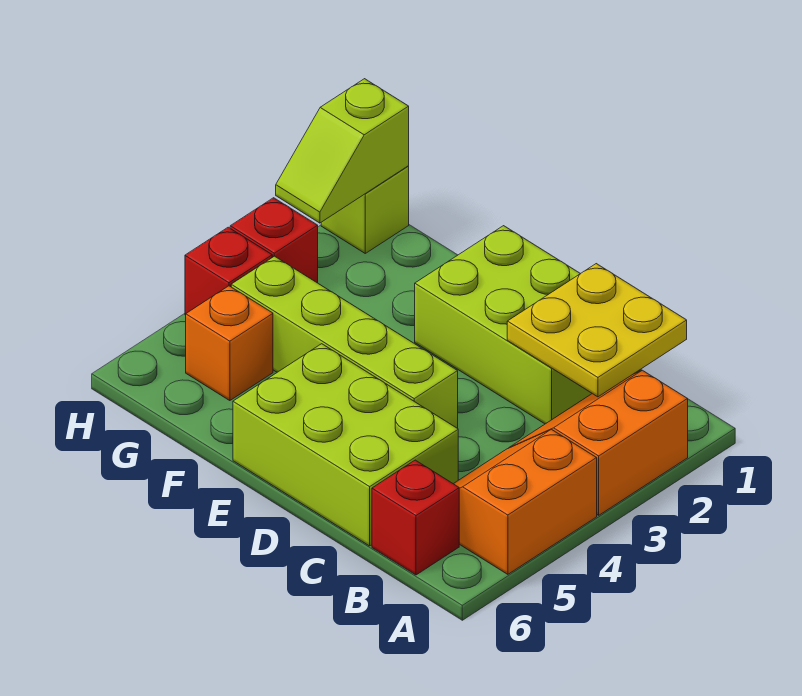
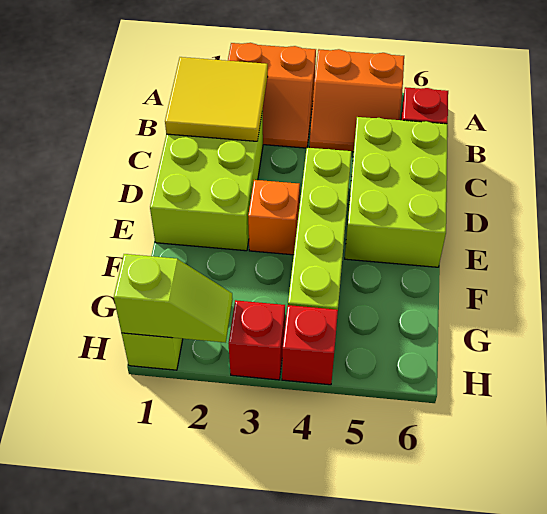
yellow 2x2 plate [507,264,687,397] -> yellow 2x2 tile [165,57,268,141]
orange 1x1 brick [186,286,273,401] -> orange 1x1 brick moved to [248,180,300,255]

